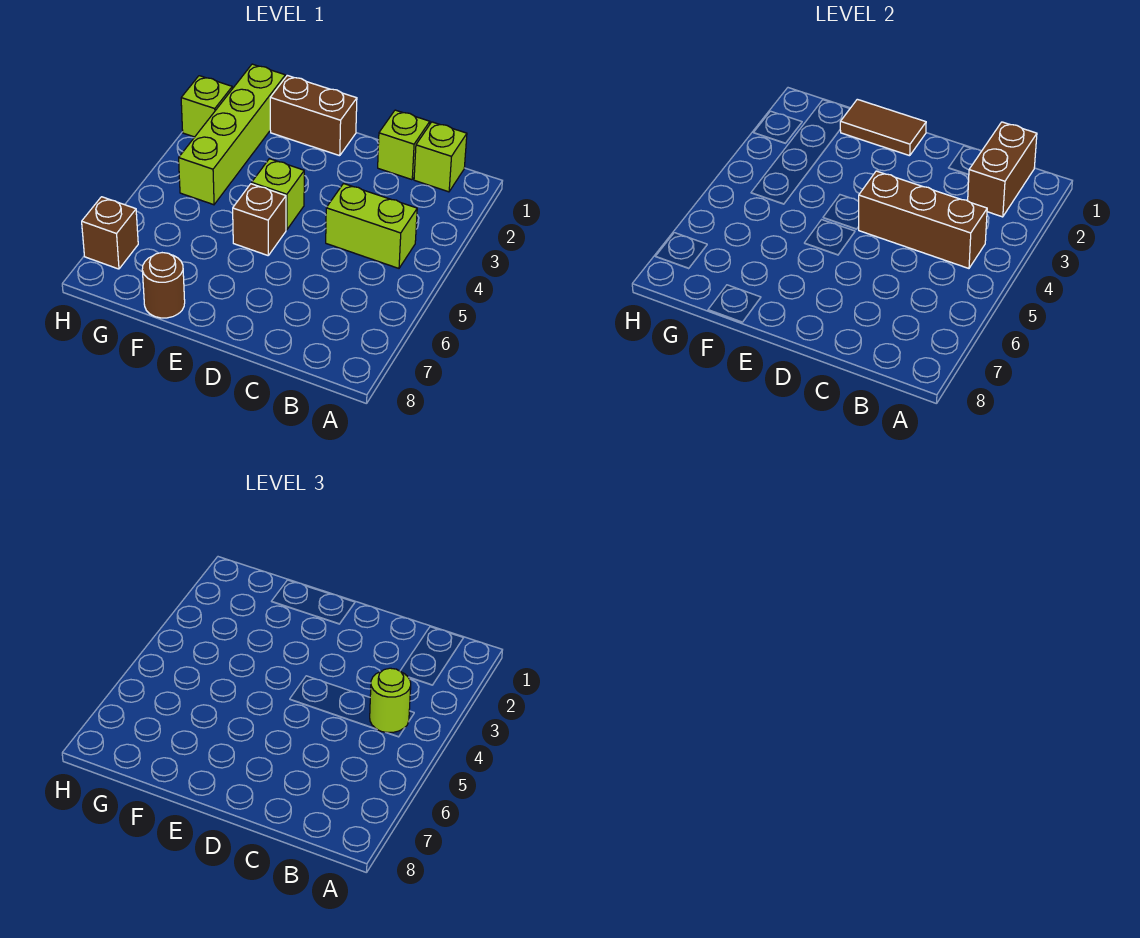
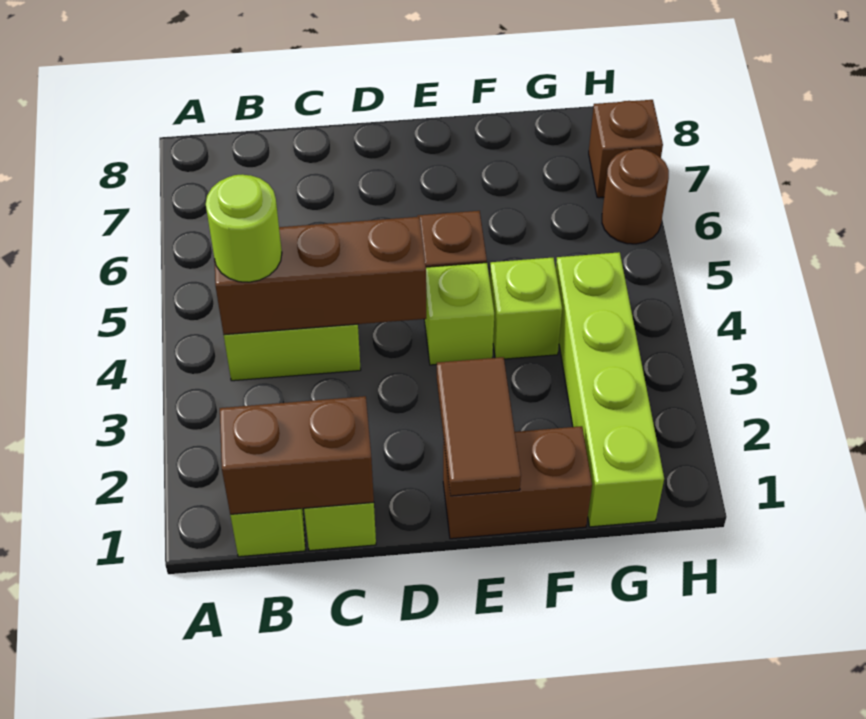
brown 1x2 brick [968,122,1037,217] -> brown 1x2 brick turned to [220,396,374,514]
brown 1x2 tile [840,99,926,156] -> brown 1x2 tile turned to [437,357,521,496]
brown 1x1 round brick [142,253,185,318] -> brown 1x1 round brick moved to [602,149,669,244]
lime 1x1 brick [181,76,232,137] -> lime 1x1 brick moved to [490,258,562,359]

